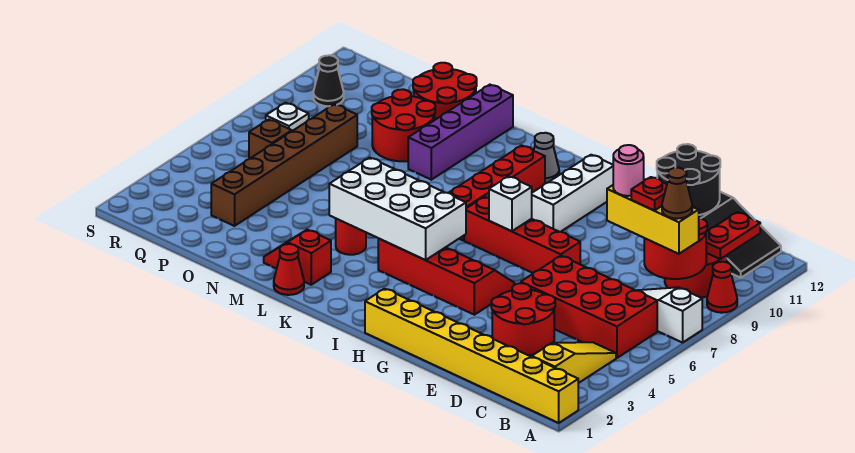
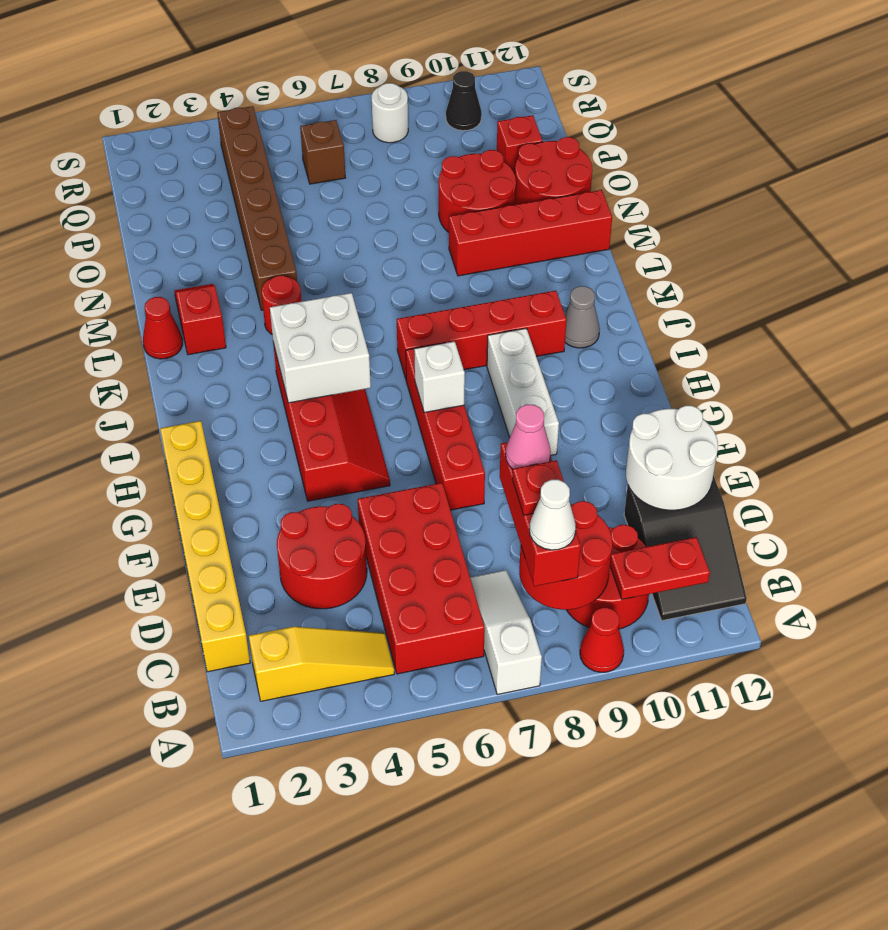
yellow 1x8 brick [365,289,578,423] -> yellow 1x6 brick [160,421,250,672]
yellow 1x3 brick [607,185,699,254] -> red 1x3 brick [500,442,581,586]
brown 1x1 cone [662,168,692,219] -> white 1x1 cone [529,480,576,550]
pink 1x1 round brick [613,145,644,196] -> pink 1x1 cone [506,404,551,469]
black 2x2 round brick [657,144,720,215] -> white 2x2 round brick [626,406,718,510]
white 1x3 brick [532,155,613,232] -> white 1x3 brick turned to [487,328,559,455]
white 2x4 brick [329,158,466,260] -> white 2x2 brick [270,293,371,403]
purple 1x4 brick [408,85,513,180] -> red 1x4 brick [449,190,612,276]
brown 1x6 brick [211,104,357,226] -> brown 1x6 brick turned to [217,106,297,310]
none -> red 1x1 brick [497,115,542,174]
white 1x1 plate [266,103,309,131] -> white 1x1 round brick [371,83,408,143]

